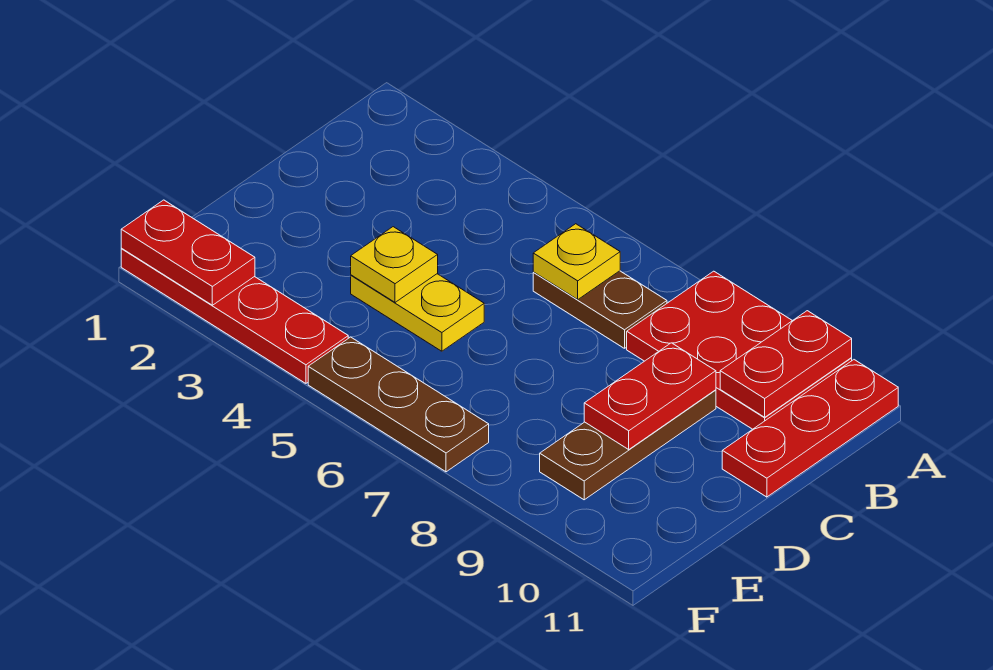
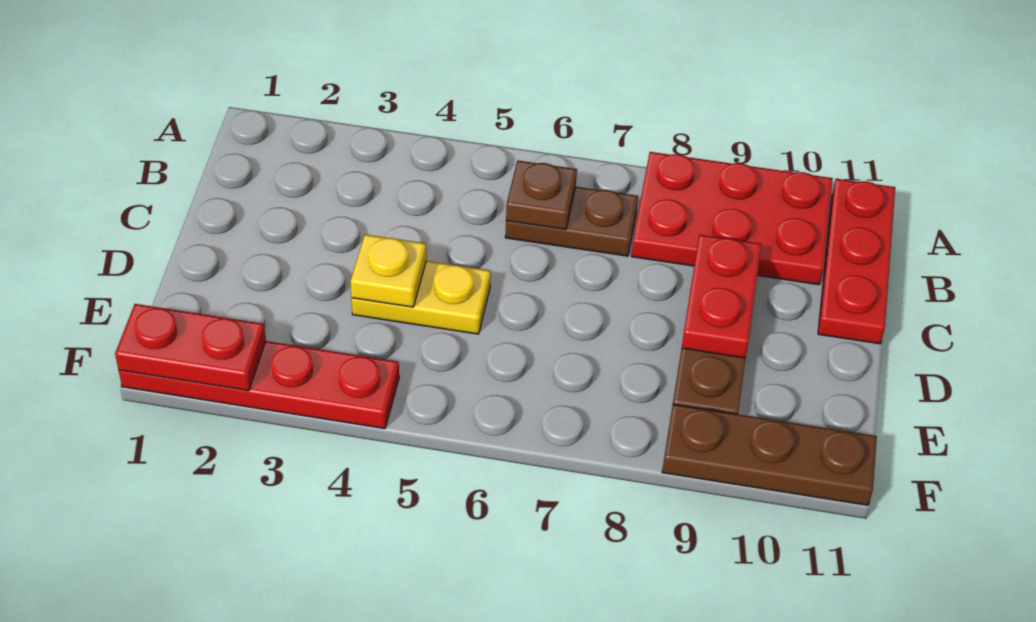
red 1x2 plate [720,311,852,417] -> none
yellow 1x1 plate [533,224,620,299] -> brown 1x1 plate [506,160,577,230]
brown 1x3 plate [308,337,489,472] -> brown 1x3 plate moved to [662,404,877,505]

